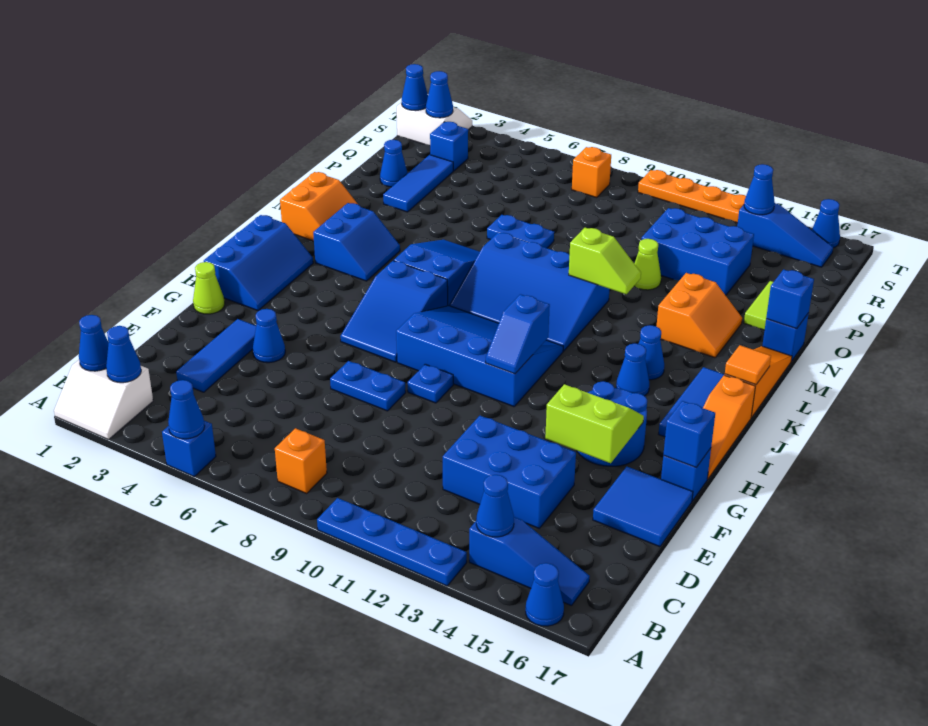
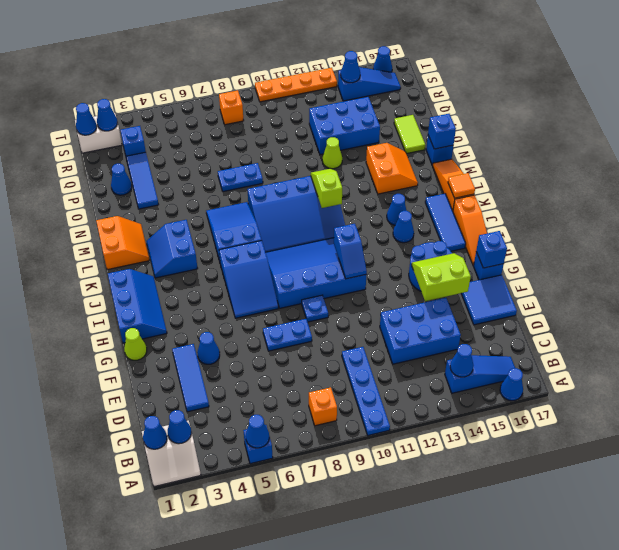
blue 1x4 plate [317,498,467,586] -> blue 1x4 plate turned to [342,347,390,435]
blue 2x2 slope [313,203,400,281] -> blue 2x2 slope turned to [146,220,198,278]
lime 1x2 slope [569,228,641,294] -> lime 1x2 slope turned to [311,169,342,208]

